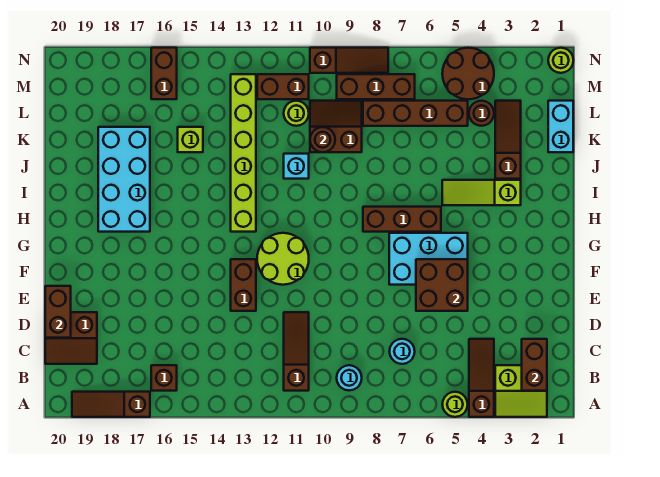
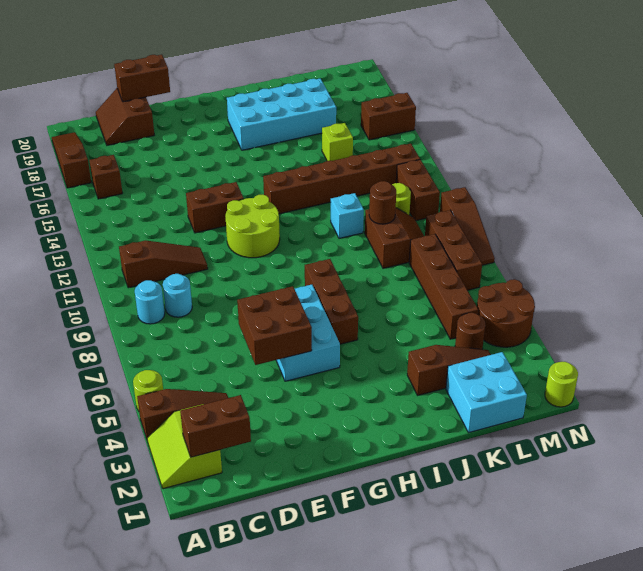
cyan 1x1 round brick [390,339,415,364] -> cyan 1x1 round brick moved to [163,274,192,317]
lime 1x6 brick [231,74,256,232] -> brown 1x6 brick [263,144,420,214]
lime 1x3 slope [442,180,521,205] -> none
cyan 1x2 brick [548,101,573,152] -> cyan 2x2 brick [446,352,527,433]

